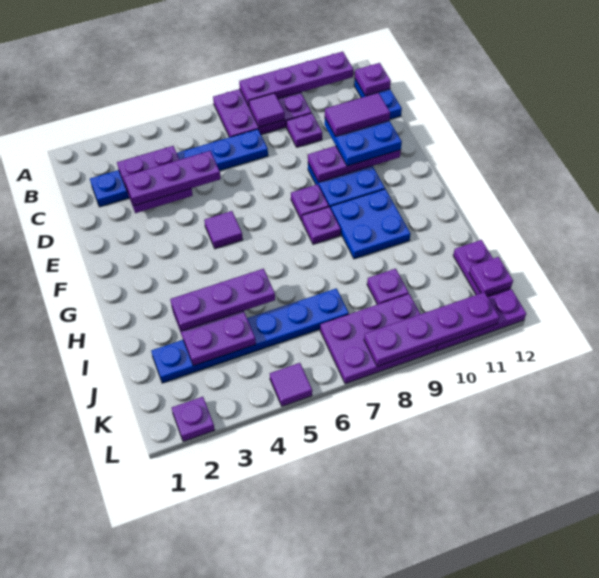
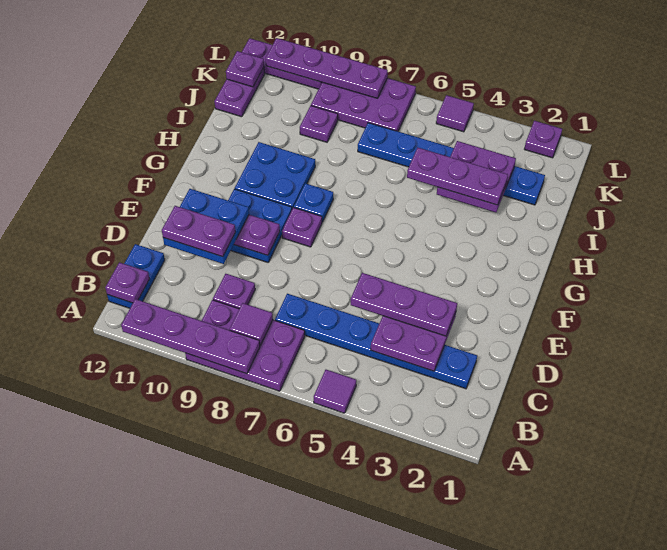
purple 1x2 tile [325,93,390,136] -> purple 1x2 plate [162,206,235,257]
purple 1x1 tile [204,211,243,249] -> purple 1x1 tile moved to [314,370,356,413]
purple 1x1 plate [302,207,341,244] -> blue 1x1 plate [294,183,333,222]

